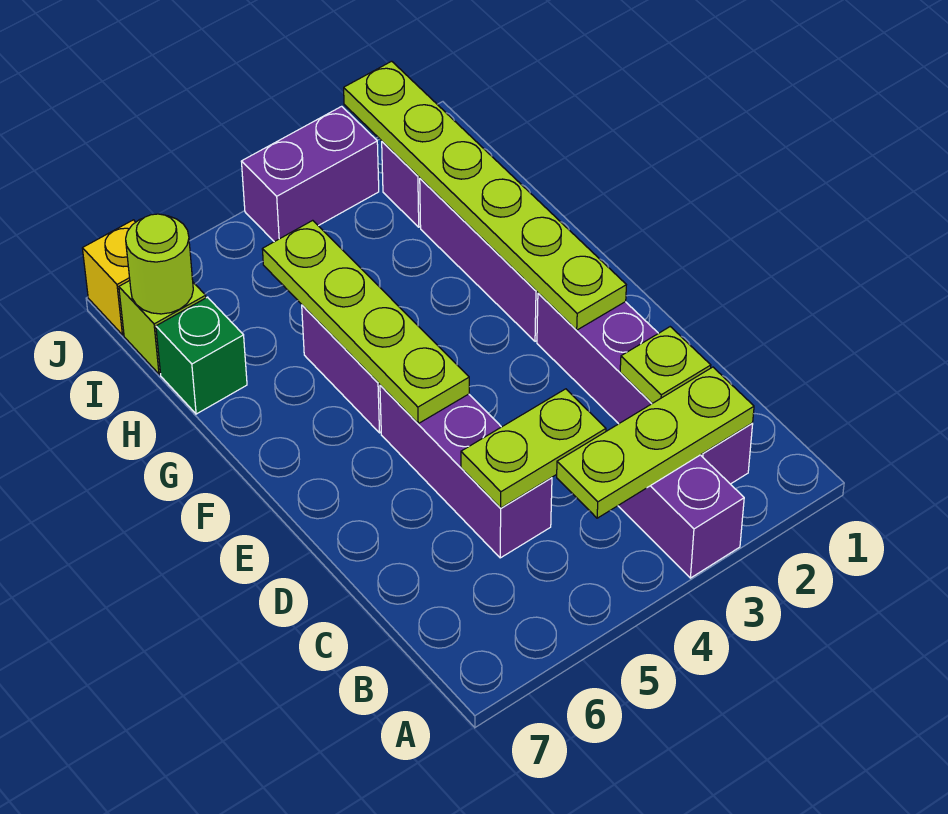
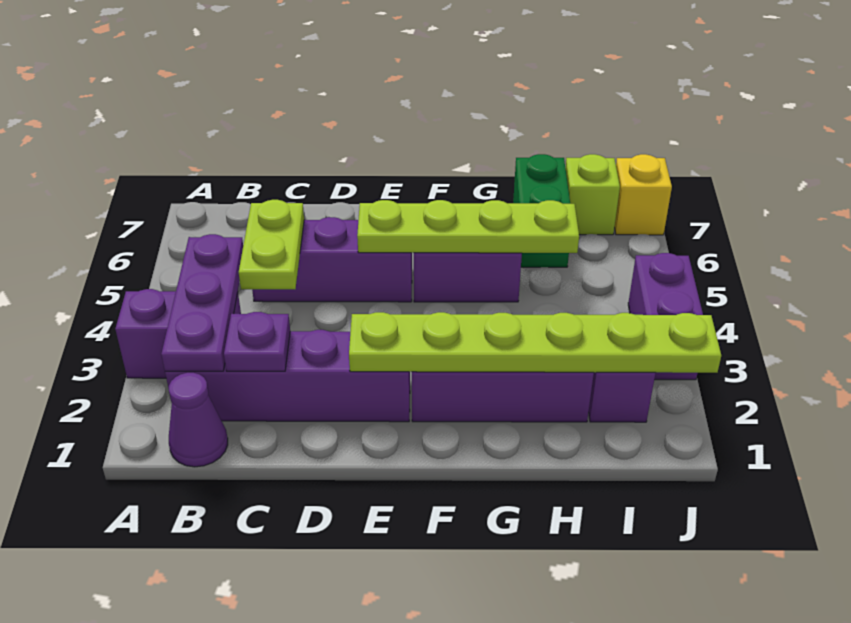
none -> purple 1x1 cone [169,373,228,467]
lime 1x3 plate [557,367,754,518] -> purple 1x3 plate [161,234,243,371]
lime 1x1 plate [620,327,711,403] -> purple 1x1 plate [224,312,290,371]
green 1x1 brick [156,297,247,414] -> green 1x2 brick [513,154,570,267]
lime 1x1 round brick [126,214,193,314] -> none

